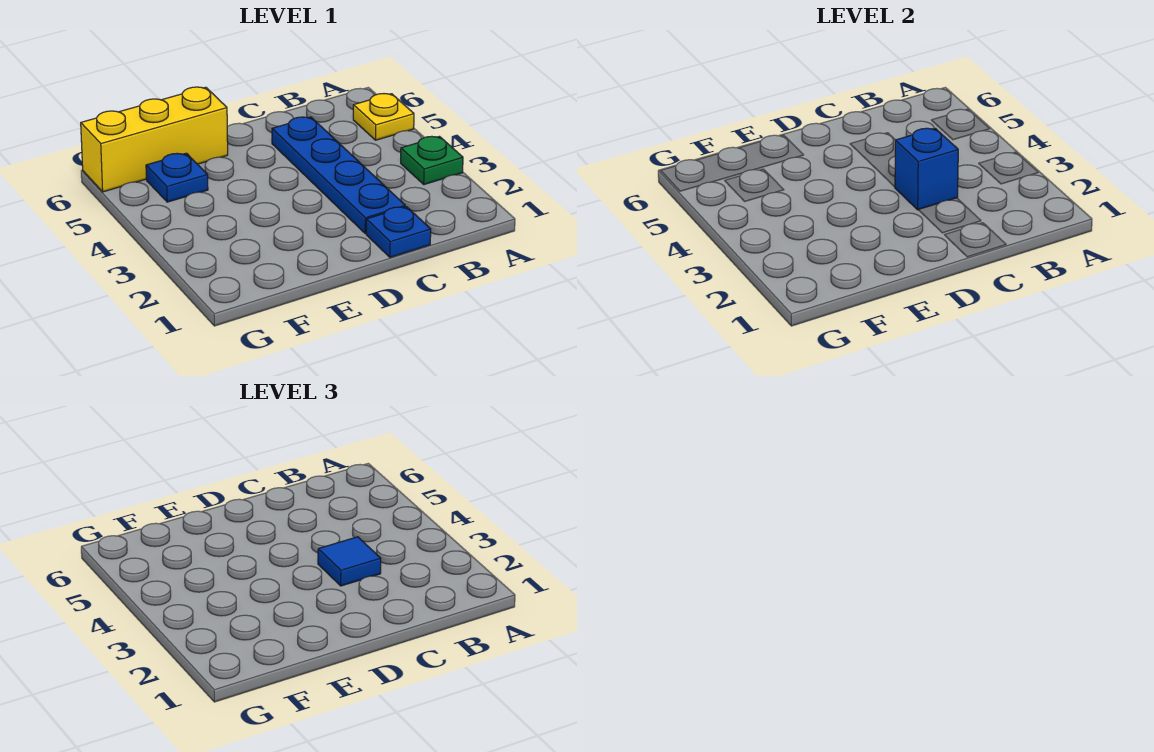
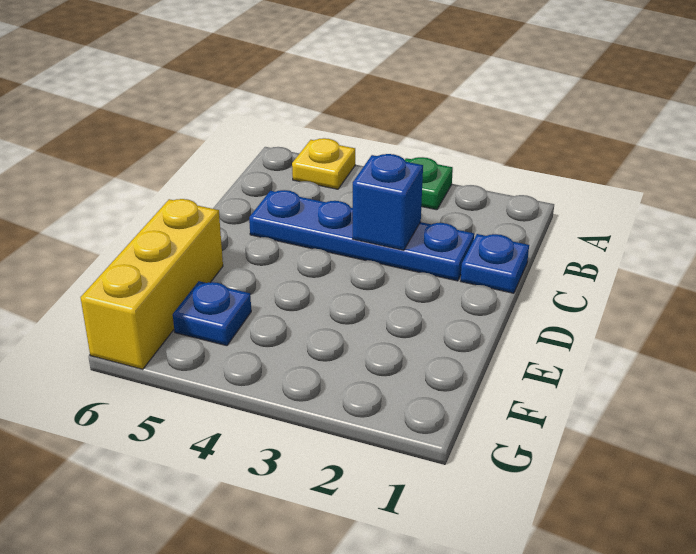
blue 1x1 tile [318,537,381,586] -> none

